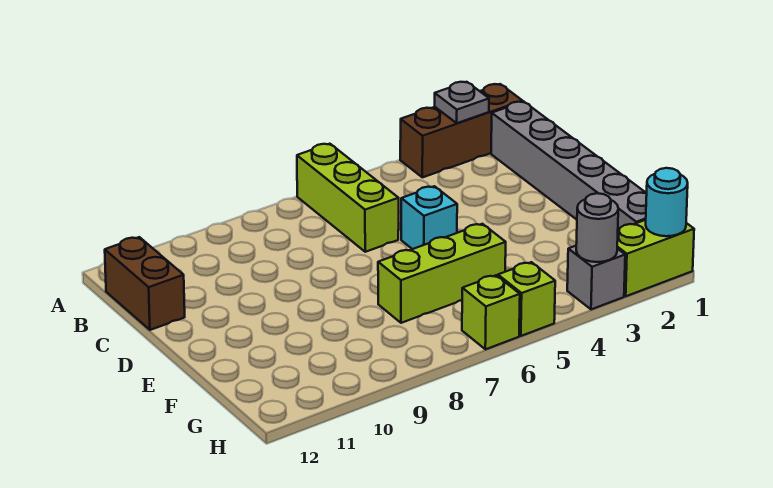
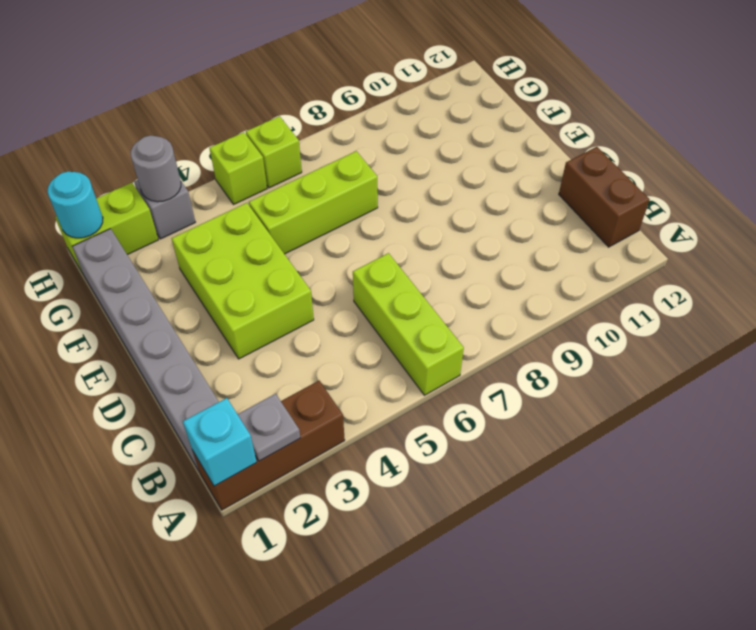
none -> lime 2x3 brick [172,203,314,359]
cyan 1x1 brick [401,186,457,249] -> cyan 1x1 brick moved to [183,398,257,486]

